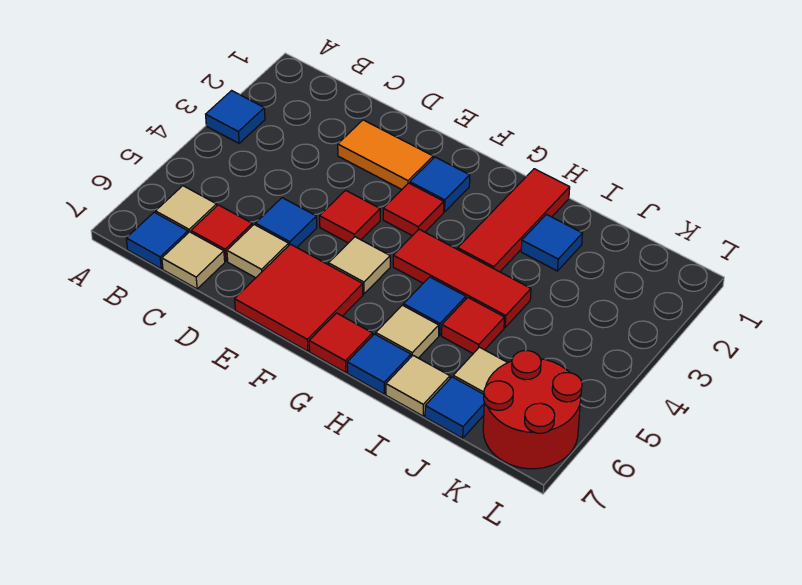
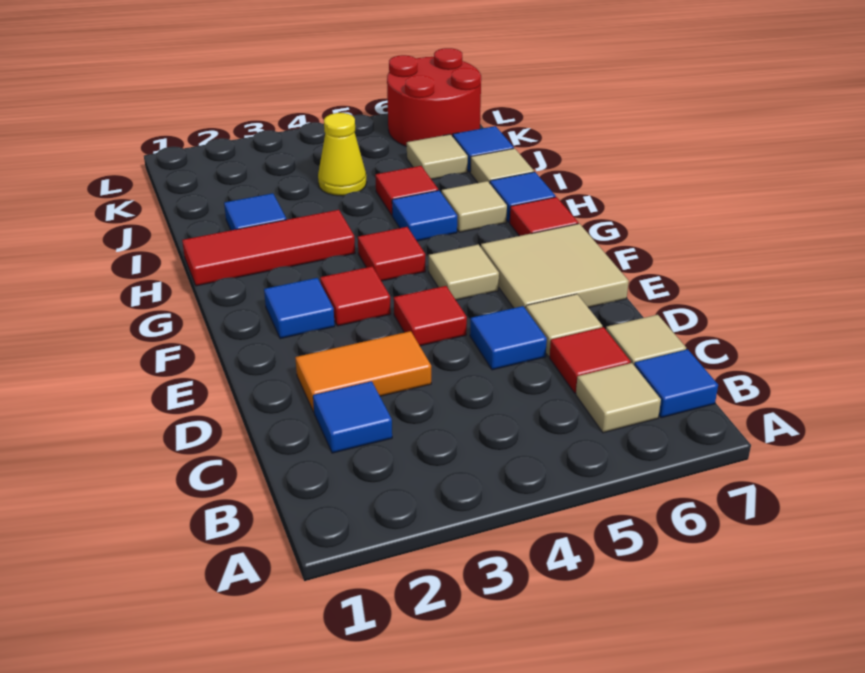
blue 1x1 tile [206,91,265,143] -> blue 1x1 tile moved to [313,381,392,453]
orange 1x2 tile [338,120,433,189] -> orange 1x2 tile turned to [295,331,431,412]
red 2x2 tile [235,244,363,351] -> tan 2x2 tile [481,224,629,309]
red 1x3 tile [393,229,531,327] -> red 1x1 tile [358,227,425,281]
none -> yellow 1x1 cone [318,113,367,196]

